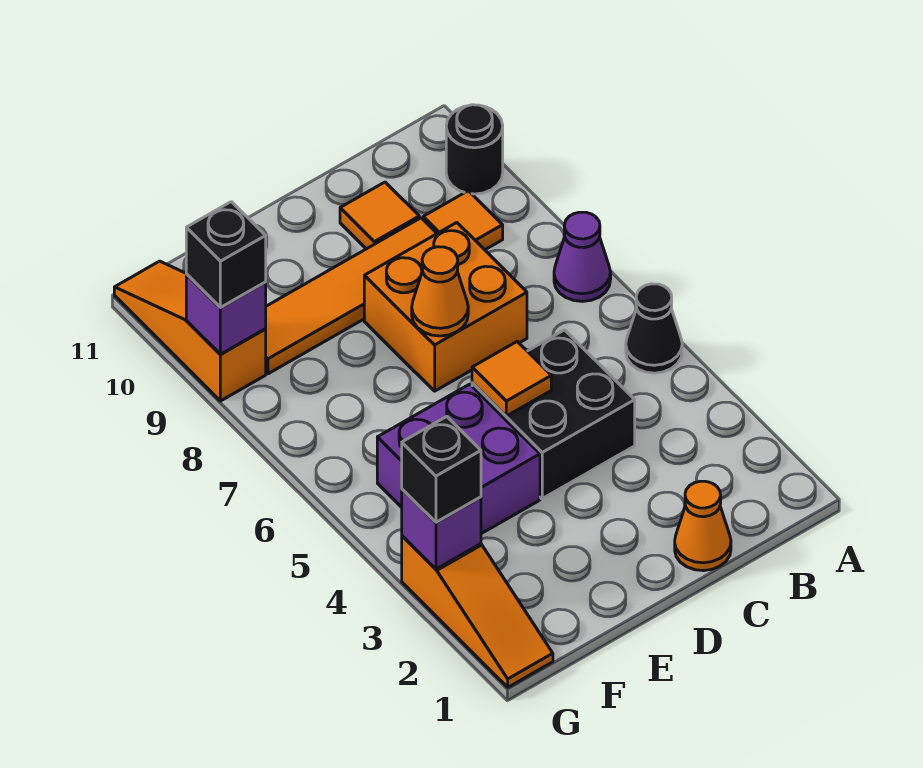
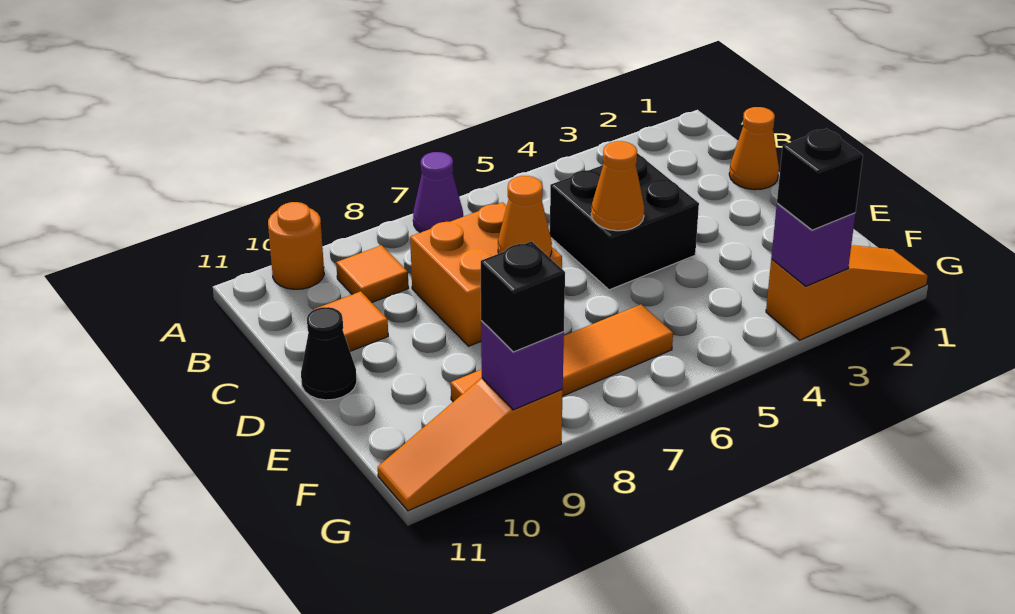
black 1x1 cone [626,284,682,373] -> black 1x1 cone moved to [301,307,357,400]
black 1x1 round brick [446,105,503,194] -> orange 1x1 round brick [268,202,324,289]
orange 1x4 tile [266,218,437,374] -> orange 1x4 tile turned to [451,304,673,402]
orange 1x1 tile [472,342,551,416] -> orange 1x1 cone [591,141,644,231]
purple 2x2 brick [377,384,540,534] -> none

